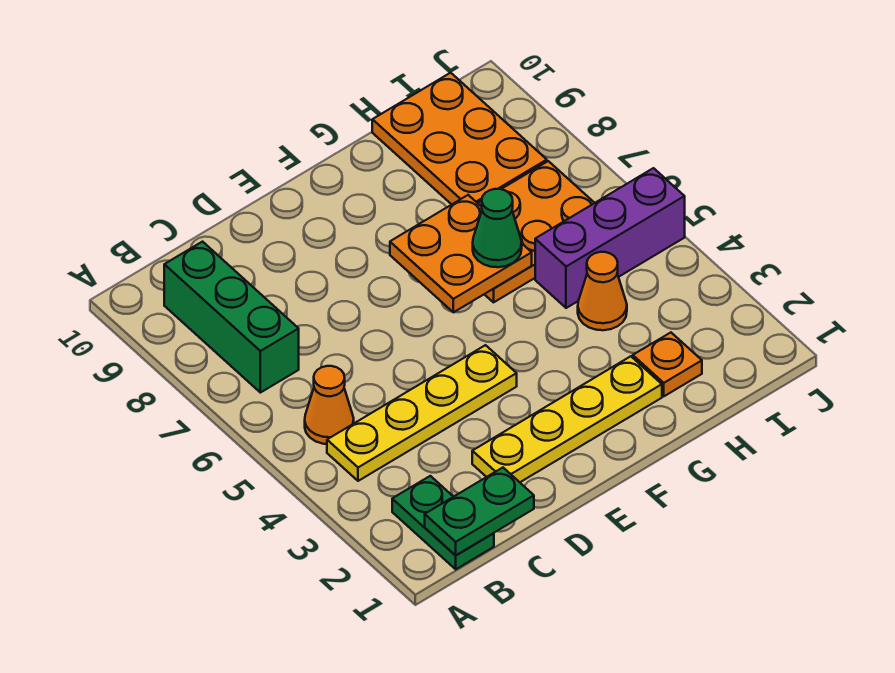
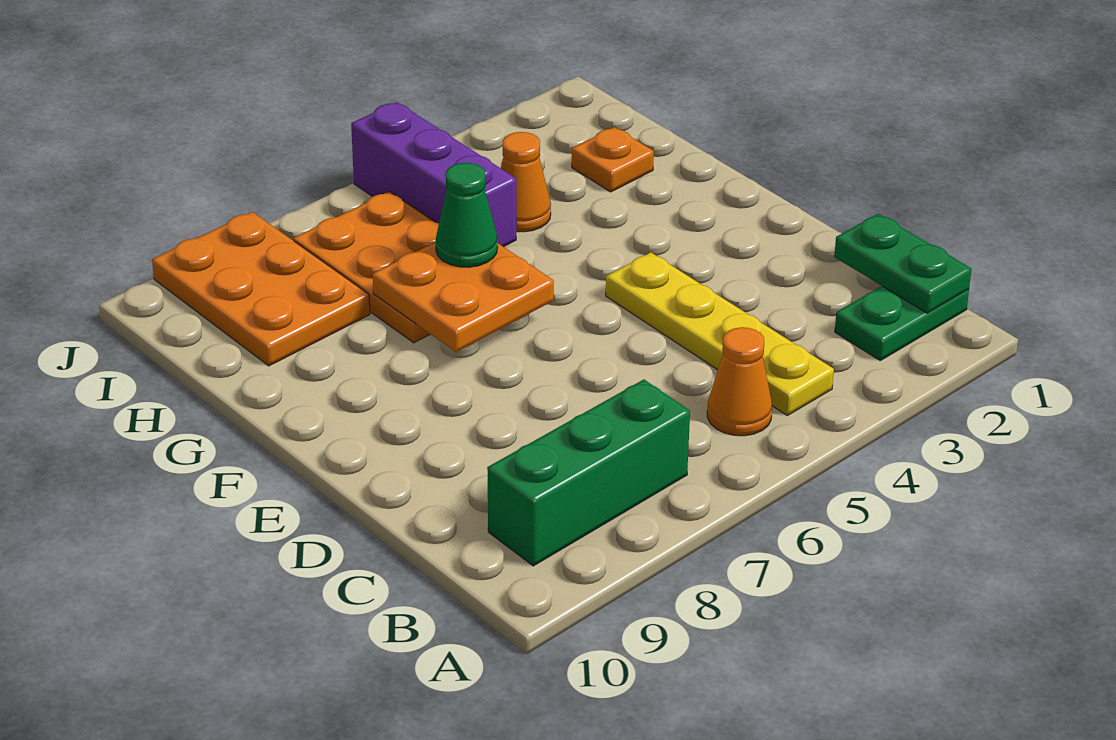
yellow 1x4 plate [472,356,662,482] -> none
orange 2x3 plate [372,73,547,204] -> orange 2x3 plate turned to [152,212,370,366]

